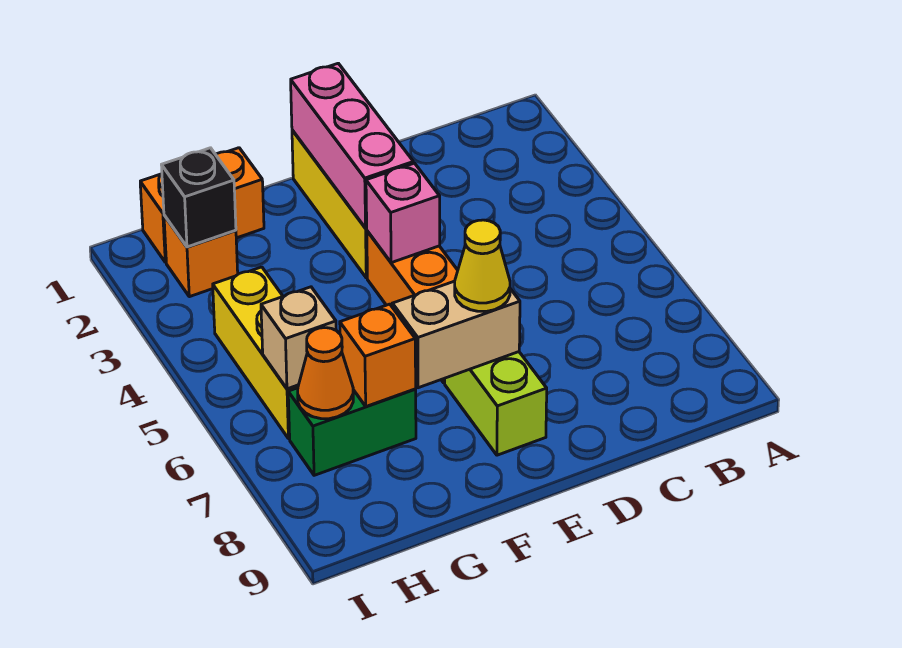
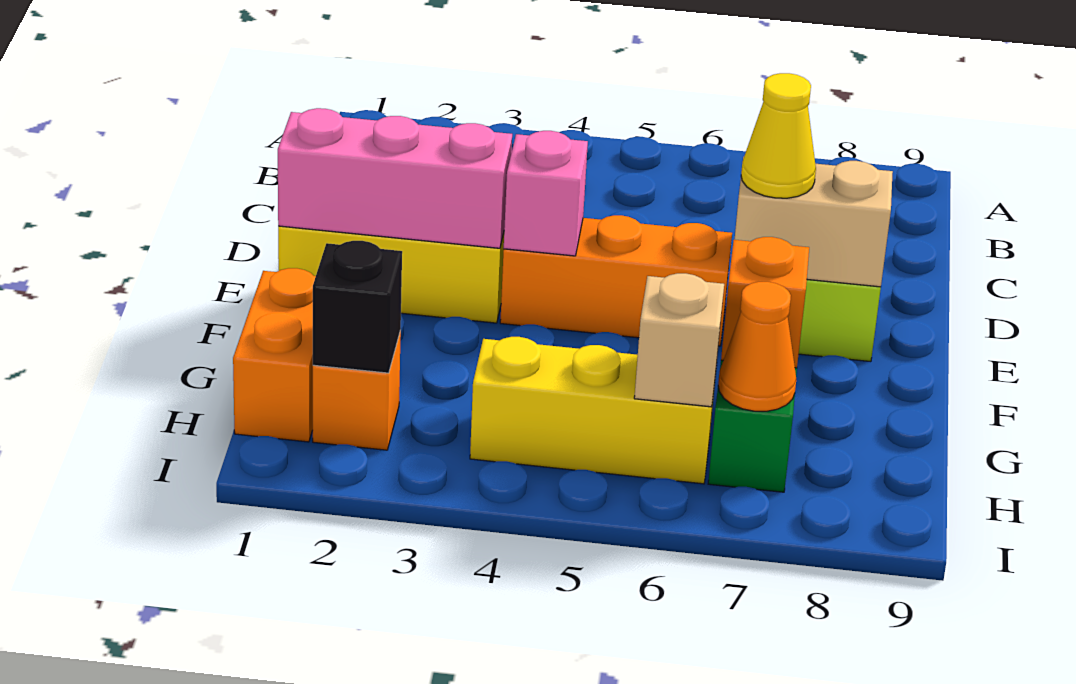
tan 1x2 brick [392,281,520,388] -> tan 1x2 brick turned to [734,157,893,287]

